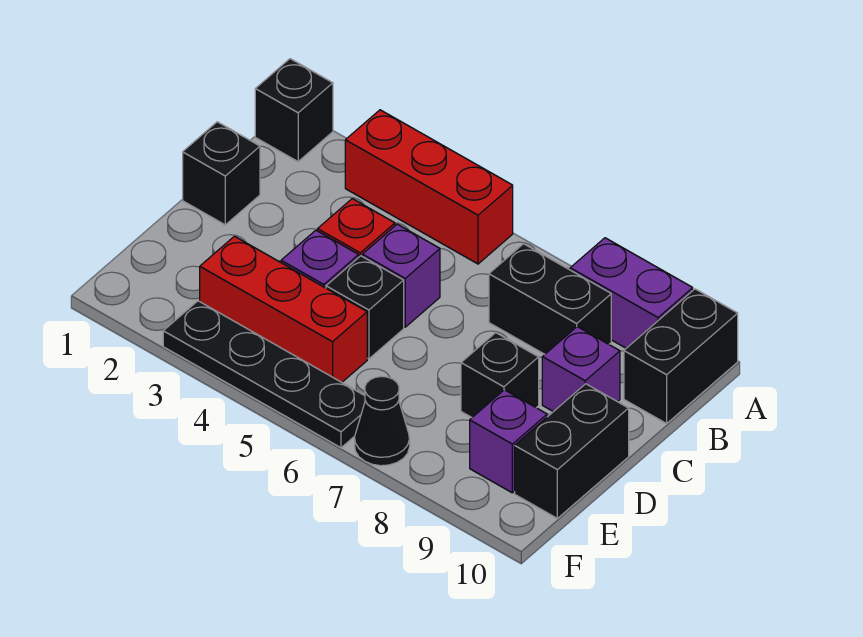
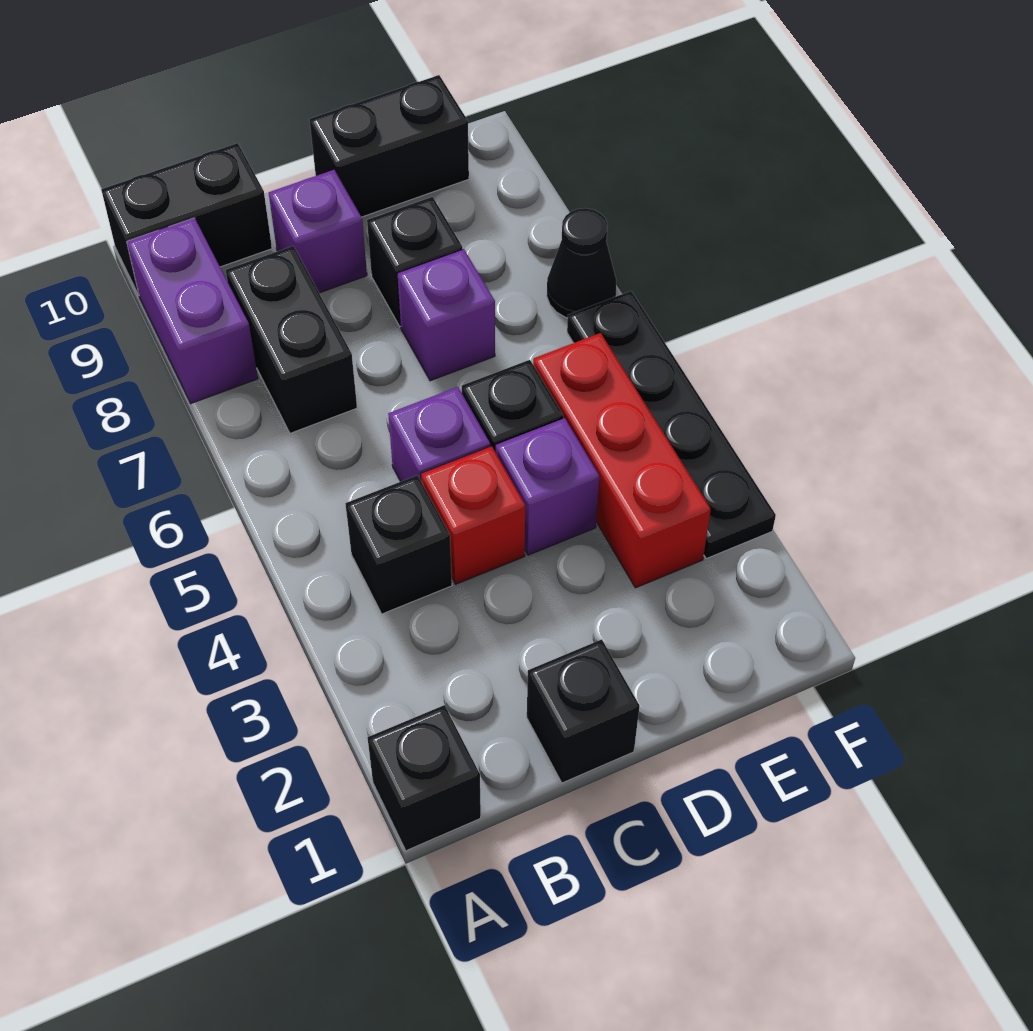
red 1x3 brick [345,110,513,264] -> none
none -> black 1x1 brick [345,475,452,614]
purple 1x1 brick [470,390,547,493] -> purple 1x1 brick moved to [397,249,495,381]

